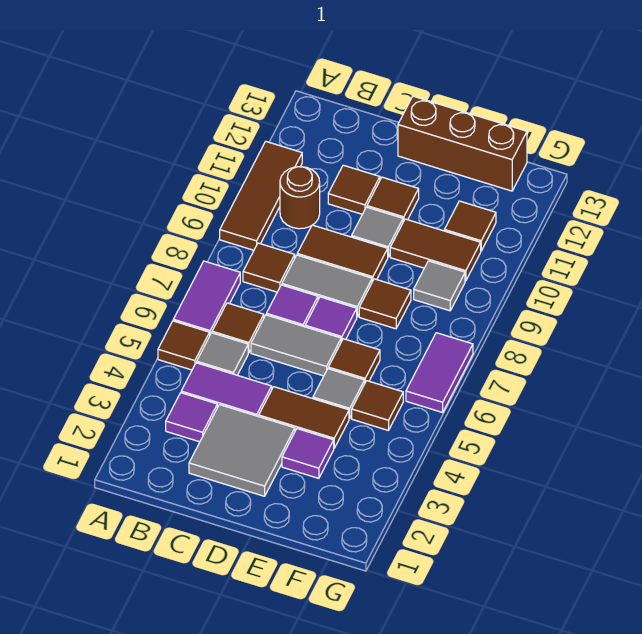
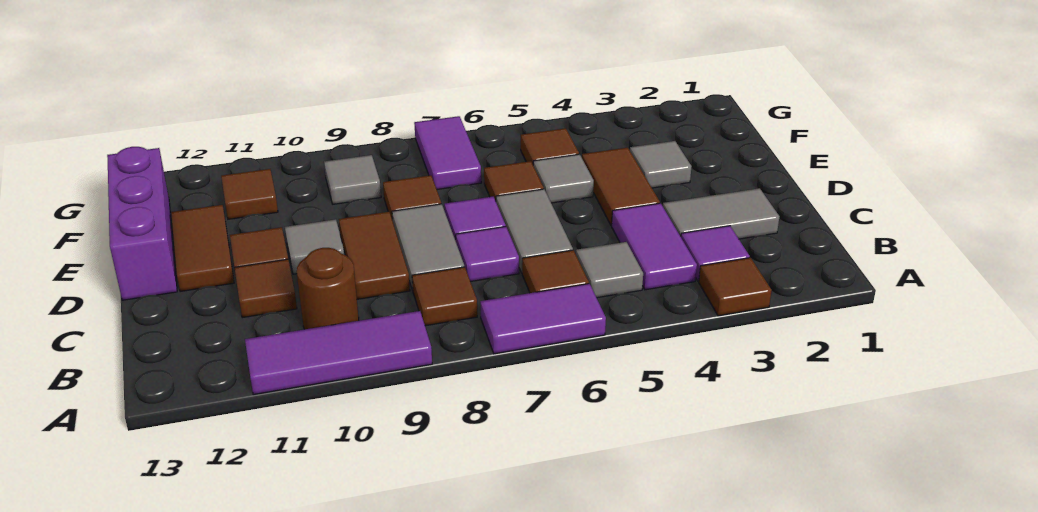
brown 1x1 tile [158,321,210,370] -> brown 1x1 tile moved to [699,258,772,316]
brown 1x3 tile [220,141,302,250] -> purple 1x3 tile [245,311,432,395]
grey 2x2 tile [189,405,295,496] -> grey 1x2 tile [663,188,780,239]
brown 1x3 brick [398,96,527,191] -> purple 1x3 brick [107,147,177,300]
purple 1x1 tile [282,429,334,478] -> grey 1x1 tile [630,141,692,188]
brown 1x2 tile [390,219,481,281] -> brown 1x2 tile moved to [171,205,234,292]
purple 1x2 tile [406,333,473,412] -> purple 1x2 tile turned to [414,116,481,189]

